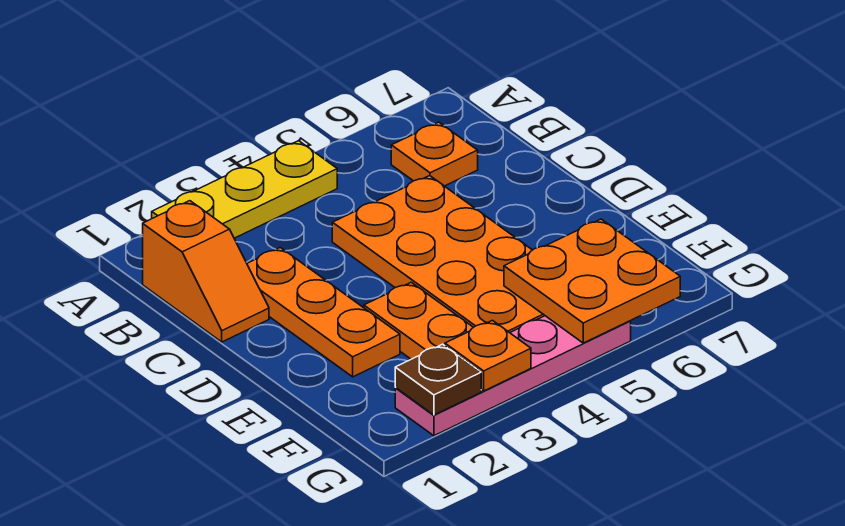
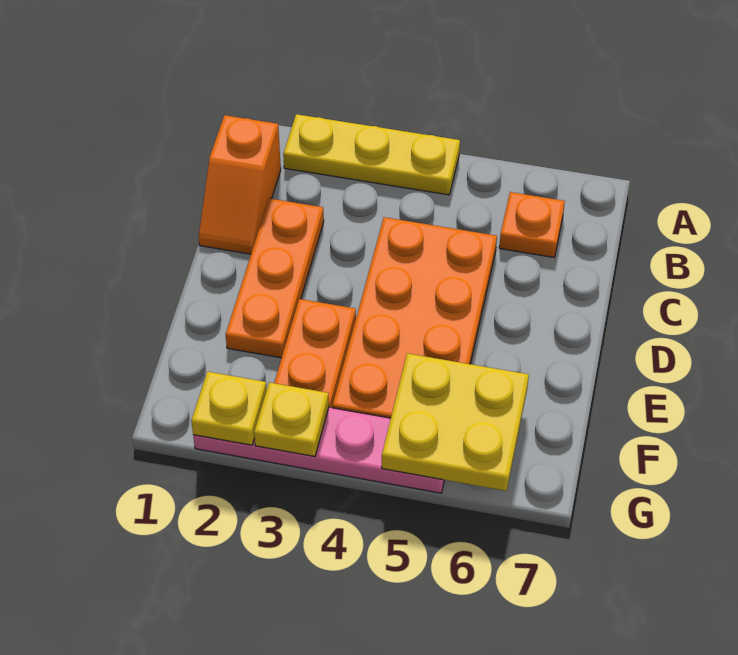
orange 2x2 plate [504,219,680,343] -> yellow 2x2 plate [382,353,529,491]
brown 1x1 plate [395,344,481,415] -> yellow 1x1 plate [191,372,267,445]
orange 1x1 plate [445,320,531,391] -> yellow 1x1 plate [254,382,329,457]

